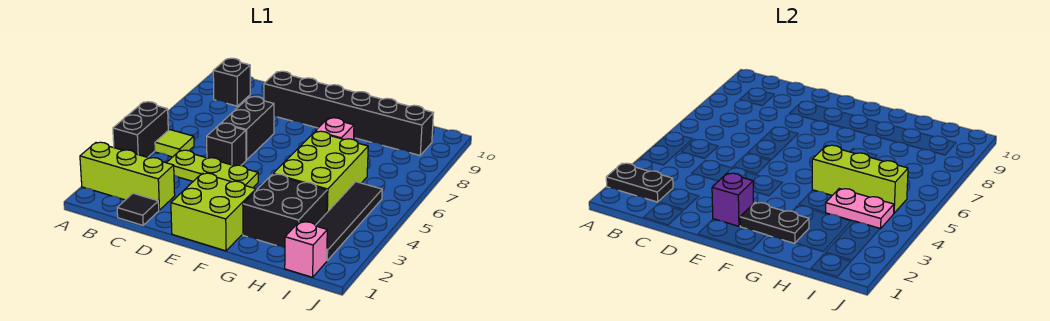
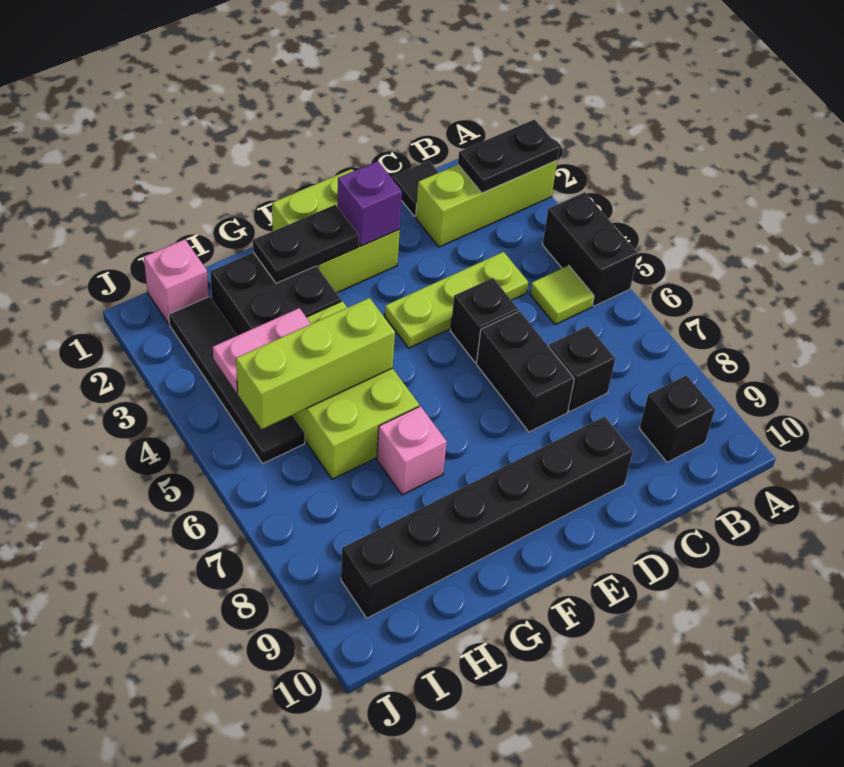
none -> black 1x1 brick [549,326,615,412]

